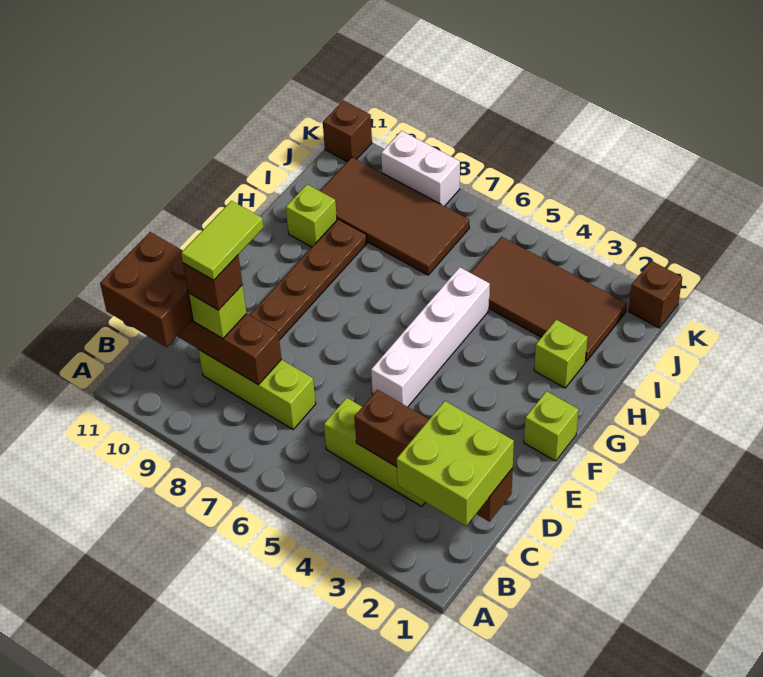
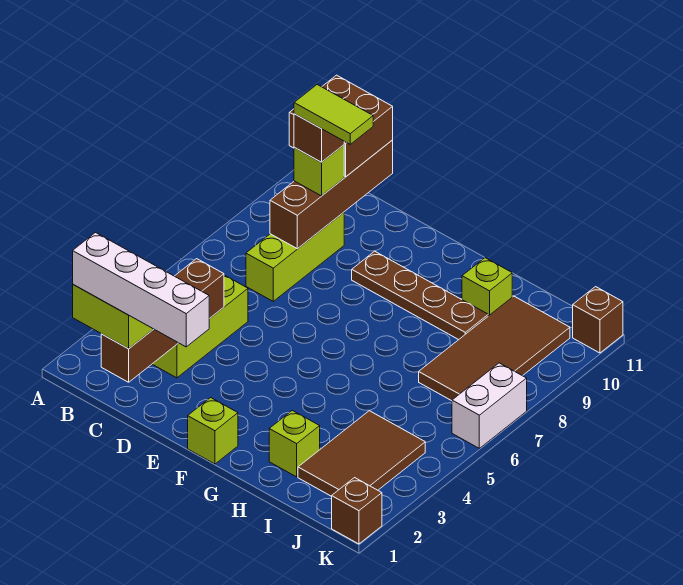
white 1x4 brick [371,267,490,407] -> white 1x4 brick moved to [73,233,209,347]
brown 2x4 tile [471,237,627,362] -> brown 2x3 tile [298,411,425,496]
white 1x2 brick [381,131,460,206] -> white 1x2 brick moved to [452,363,527,448]

